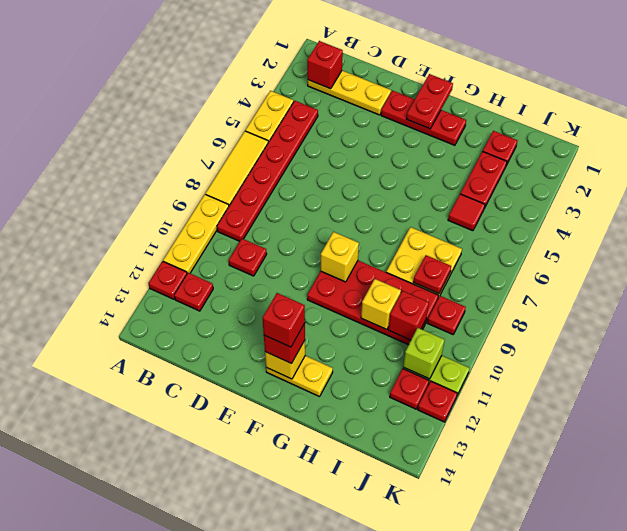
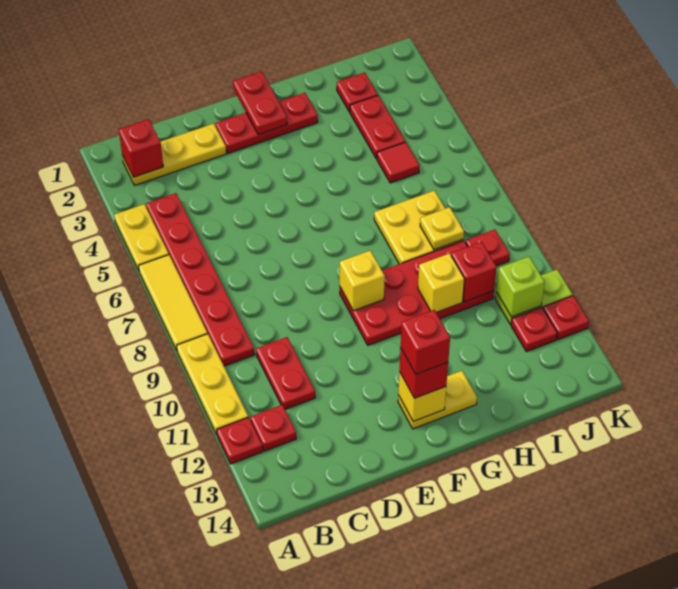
red 1x1 plate [229,239,267,276] -> red 1x2 plate [256,337,315,409]
red 1x1 plate [413,255,451,294] -> yellow 1x1 plate [420,207,464,250]

